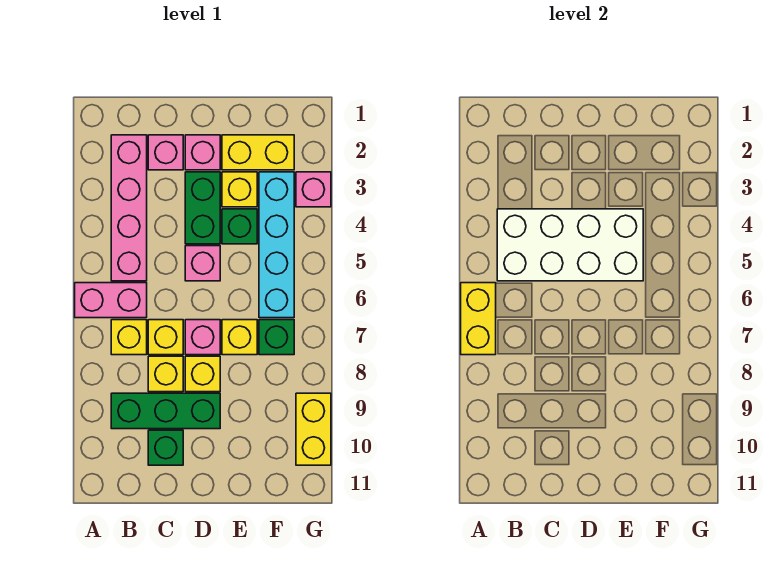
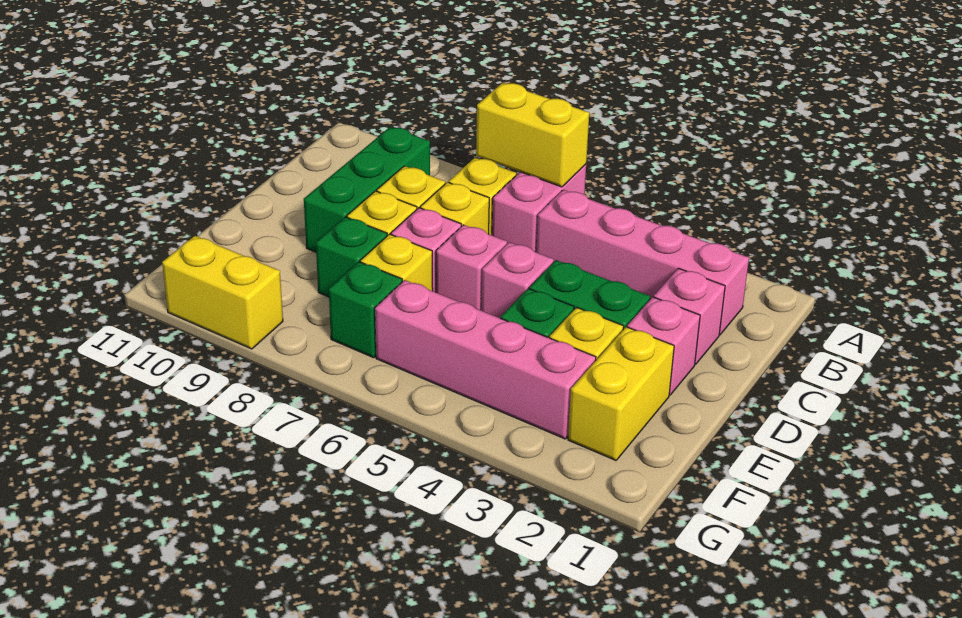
white 2x4 brick [497,209,643,281] -> none
green 1x1 brick [148,430,183,465] -> green 1x1 brick moved to [316,217,387,297]
cyan 1x4 brick [259,172,294,318] -> pink 1x4 brick [375,280,596,439]
pink 1x1 brick [296,172,331,207] -> pink 1x1 brick moved to [436,225,507,310]

